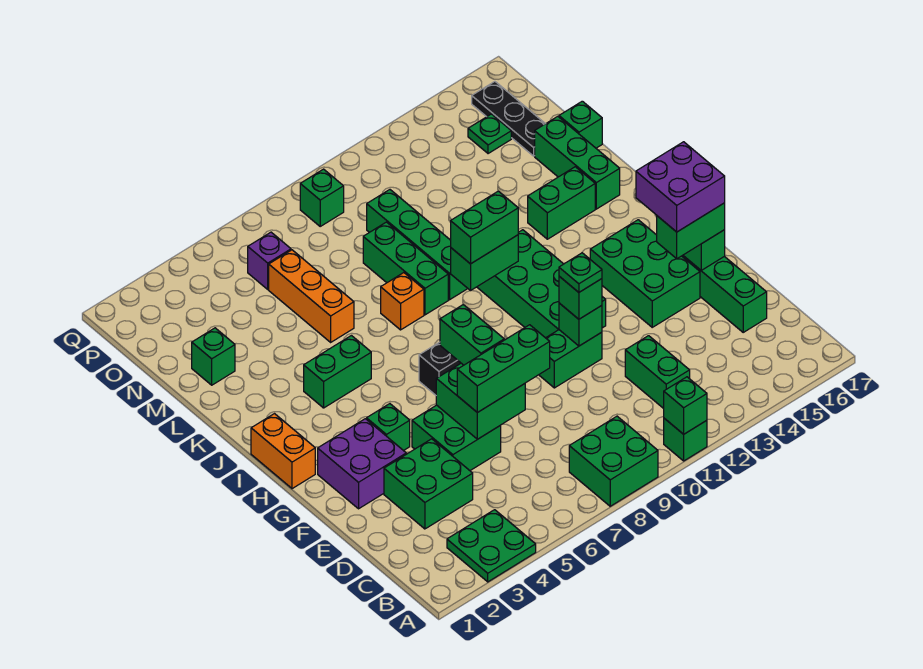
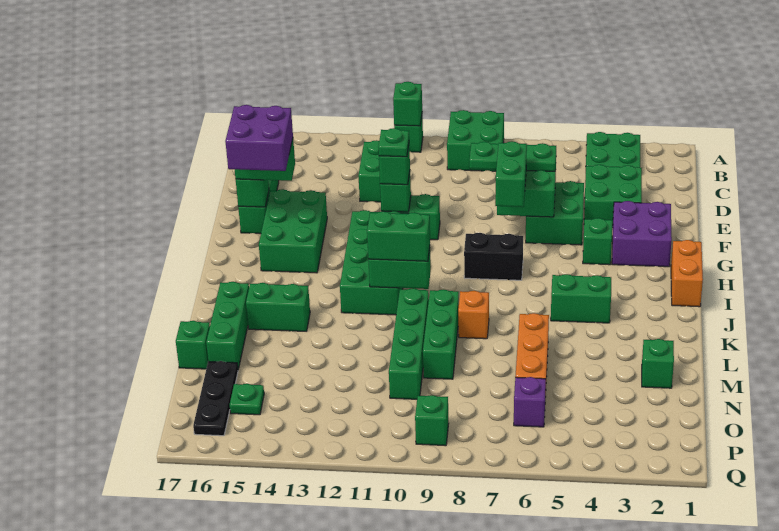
green 1x3 brick [457,325,550,413] -> green 1x3 plate [469,142,556,171]

